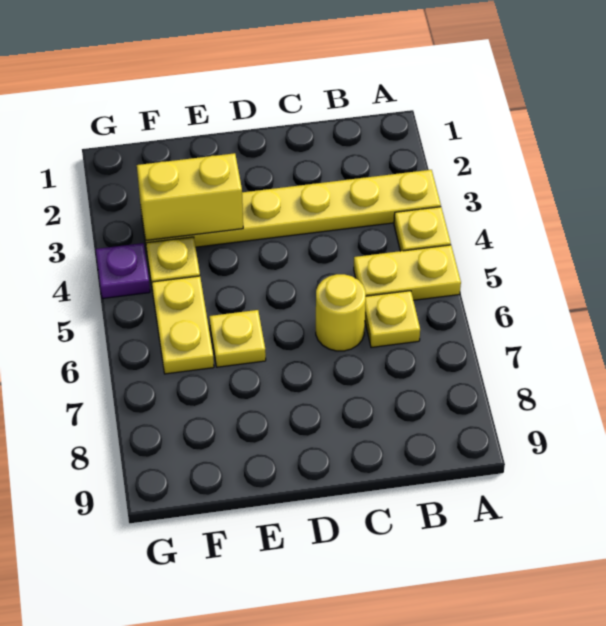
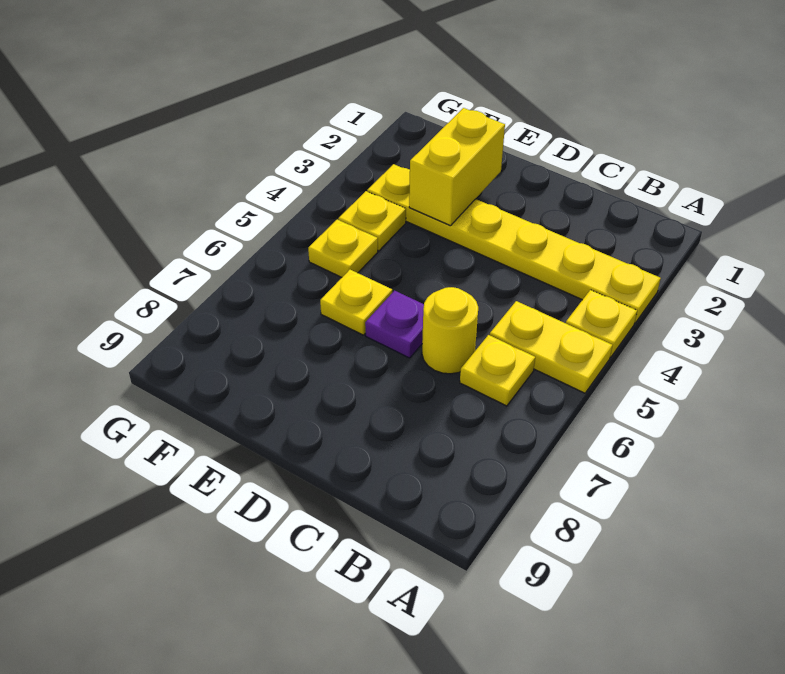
yellow 1x2 brick [137,153,243,240] -> yellow 1x2 brick turned to [409,108,505,226]
yellow 1x2 plate [152,276,214,374] -> yellow 1x1 plate [308,220,378,277]
purple 1x1 plate [96,243,150,299] -> purple 1x1 plate moved to [365,291,424,358]

